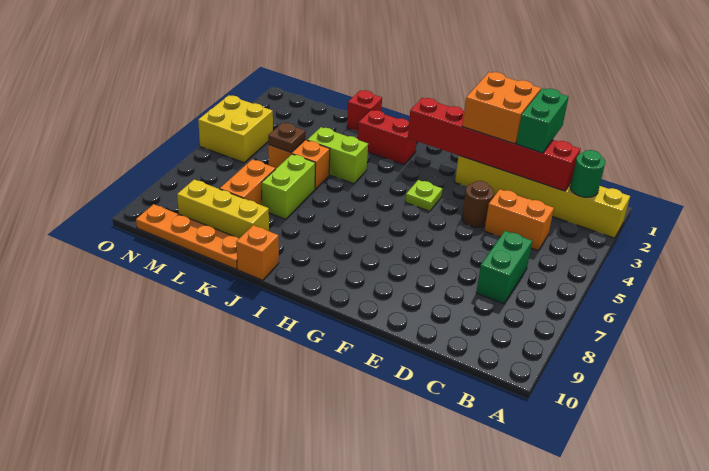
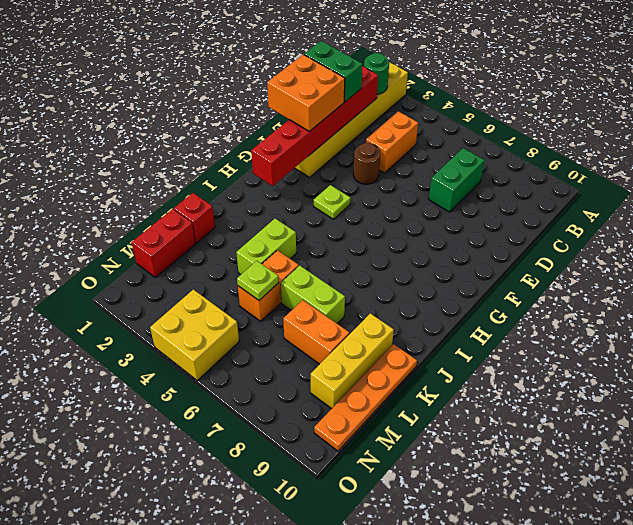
green 1x2 brick [476,231,532,304] -> green 1x2 brick turned to [429,148,485,212]
red 1x2 brick [358,110,417,165] -> red 1x2 brick moved to [132,209,195,277]
orange 1x1 brick [236,225,279,280] -> none
brown 1x1 plate [268,123,306,153] -> lime 1x1 plate [237,261,279,300]

